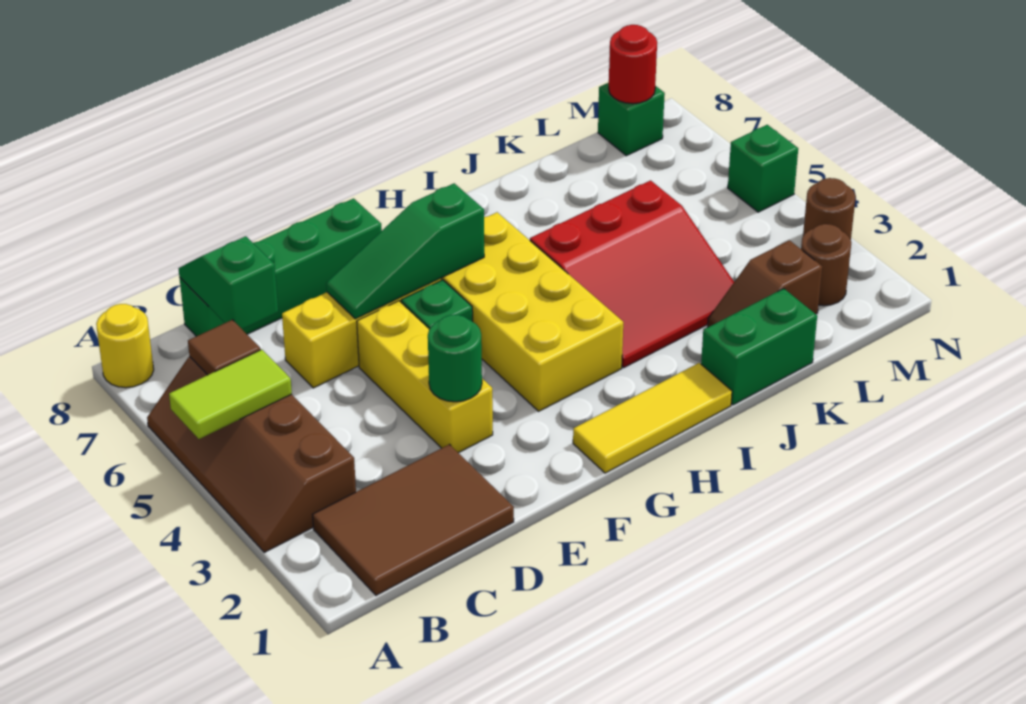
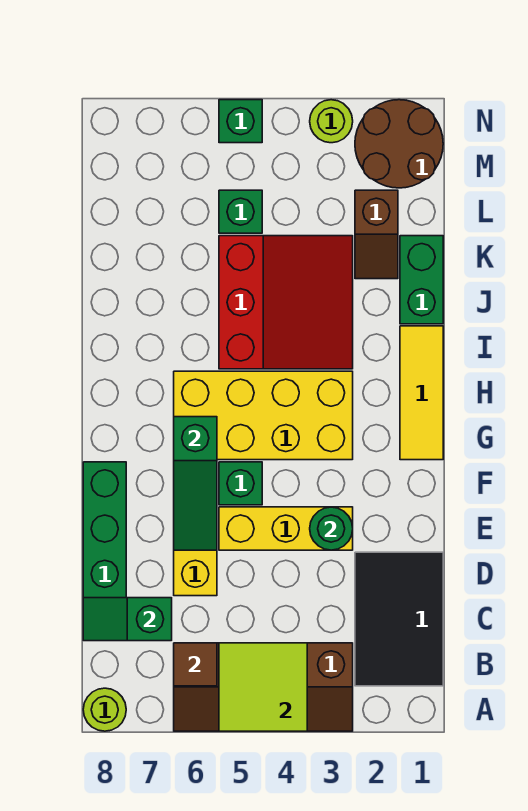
lime 1x2 tile [169,350,292,439] -> lime 2x2 tile [219,643,307,731]
yellow 1x1 round brick [96,304,154,388] -> lime 1x1 round brick [83,688,126,731]
brown 2x3 tile [313,444,514,595] -> black 2x3 tile [355,552,443,686]
brown 1x1 round brick [801,224,851,306] -> brown 2x2 round brick [355,100,443,188]
green 1x1 brick [598,83,665,156] -> green 1x1 brick moved to [219,190,262,233]
red 1x1 round brick [609,25,657,104] -> none
brown 1x1 round brick [803,178,856,240] -> lime 1x1 round brick [310,100,353,143]

